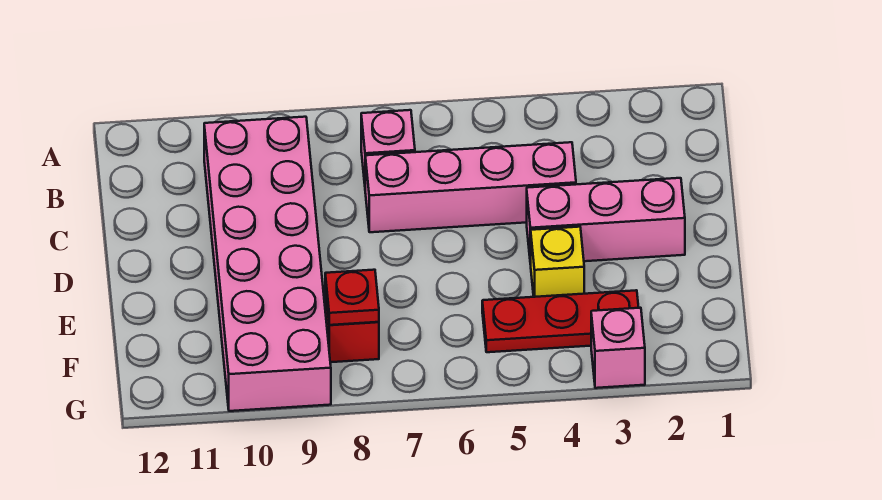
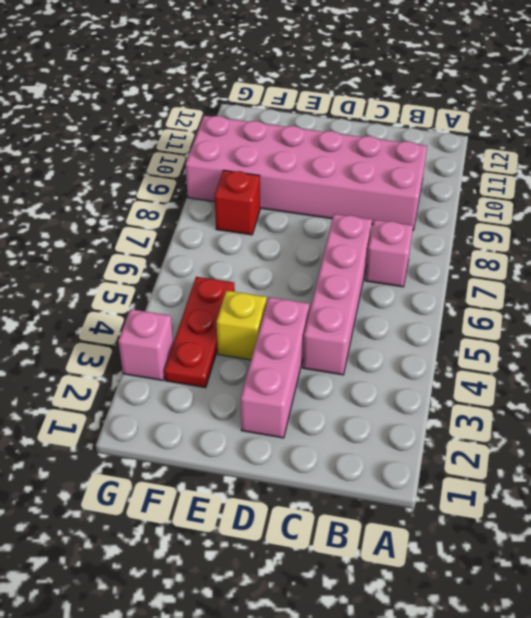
red 1x1 plate [325,270,379,325] -> none

